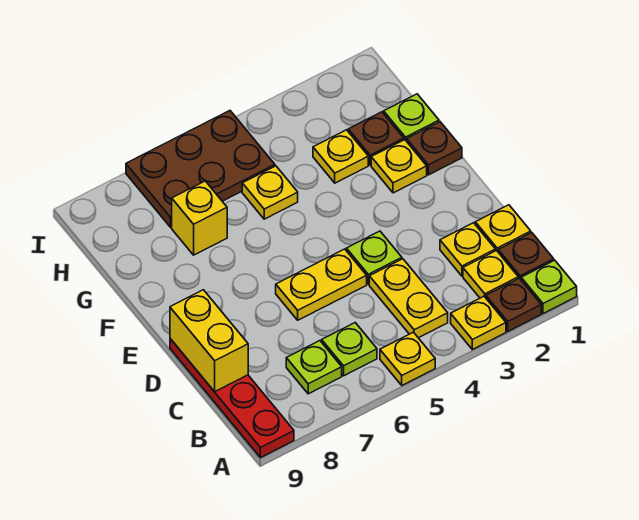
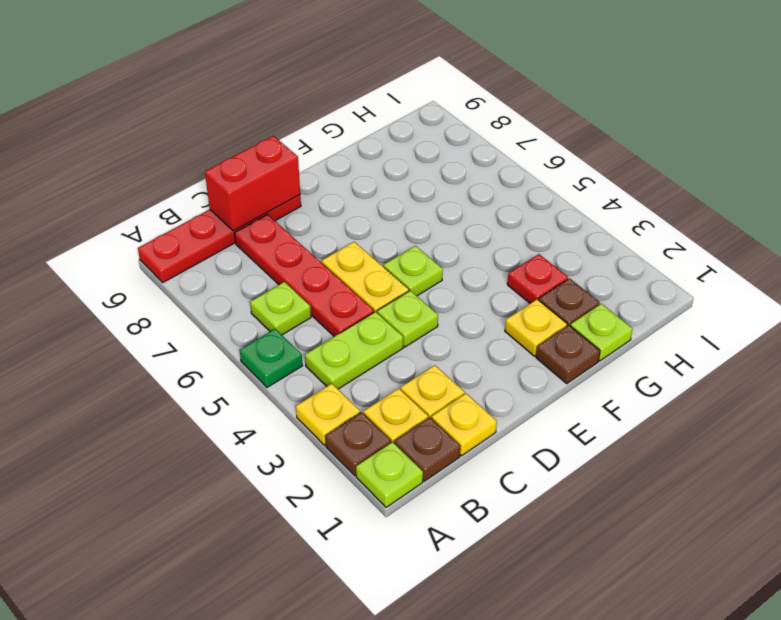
yellow 1x1 plate [380,332,435,385] -> green 1x1 plate [240,329,303,387]
yellow 1x2 plate [369,259,448,338] -> lime 1x2 plate [305,312,403,389]
lime 1x1 plate [286,341,342,394] -> lime 1x1 plate moved to [383,246,443,296]
none -> red 1x4 plate [235,215,374,336]
yellow 1x2 brick [170,290,248,392] -> red 1x2 brick [205,136,300,231]
yellow 1x1 plate [313,130,368,183] -> red 1x1 plate [507,254,568,304]
yellow 1x1 plate [242,166,298,219] -> none
yellow 1x1 brick [172,181,227,255] -> none
brown 2x3 plate [126,111,275,227] -> none

